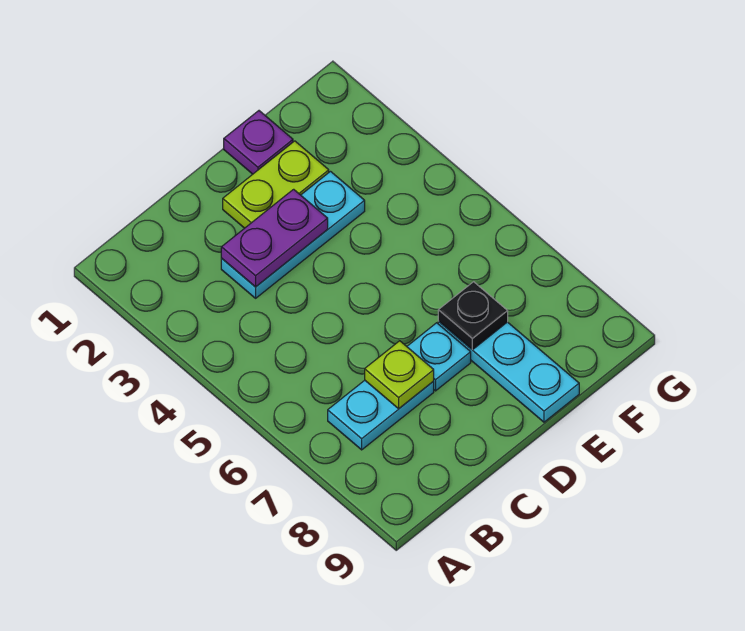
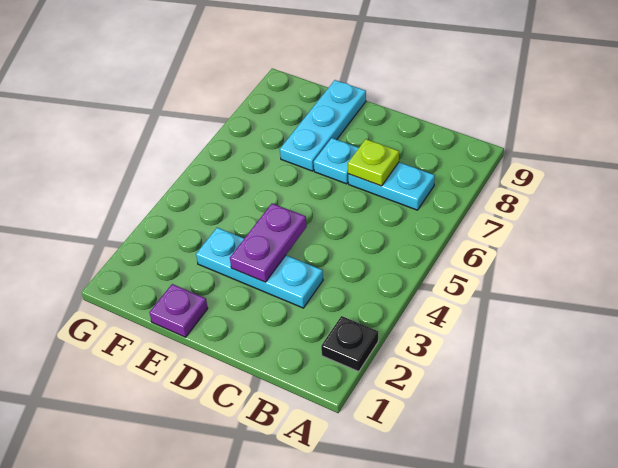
purple 1x2 plate [221,189,328,287] -> purple 1x2 plate turned to [230,203,307,282]
lime 1x2 plate [223,141,329,228] -> none
black 1x1 plate [438,282,508,350] -> black 1x1 plate moved to [321,316,378,372]

